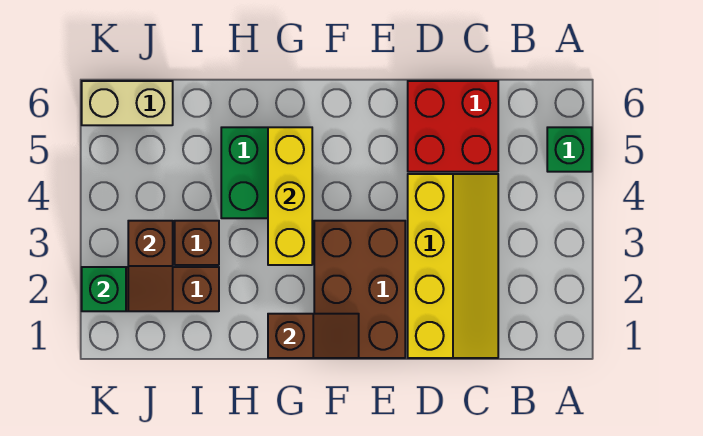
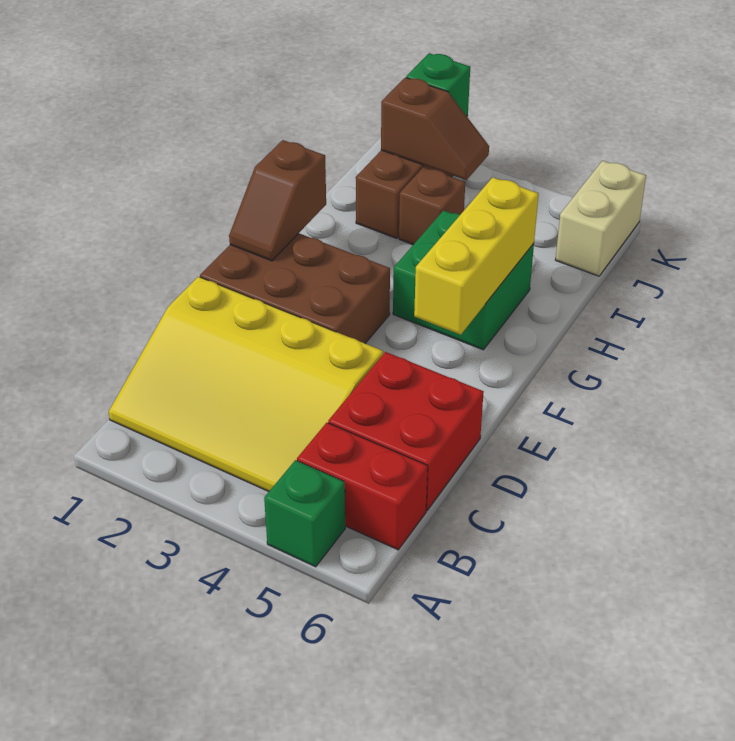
none -> red 1x2 brick [297,423,428,550]
yellow 2x4 slope [408,174,498,358] -> yellow 3x4 slope [109,277,383,491]
yellow 1x3 brick [268,127,312,265] -> yellow 1x3 brick turned to [414,177,538,335]
brown 1x2 slope [128,221,173,311] -> brown 1x2 slope turned to [381,78,489,180]

